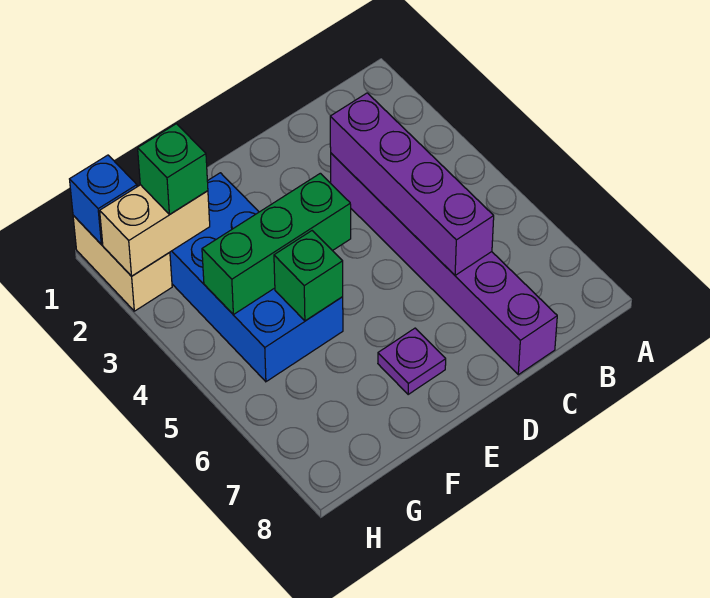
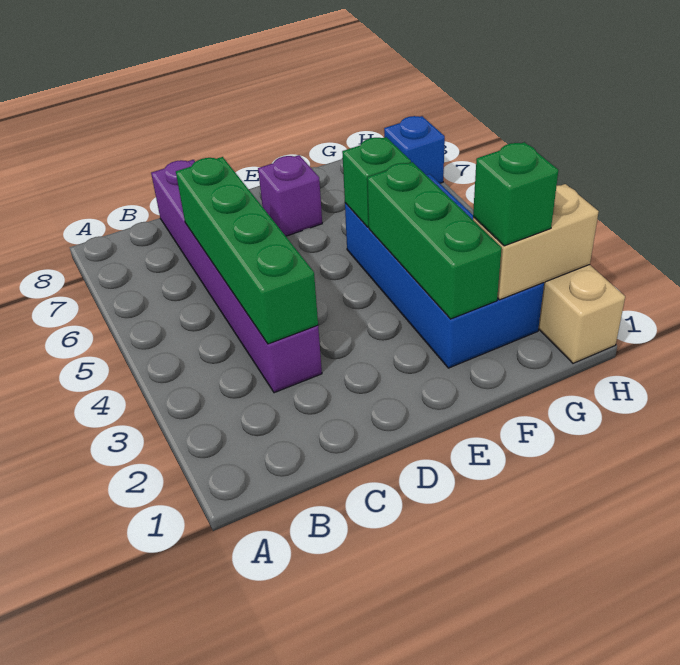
purple 1x4 brick [330,93,494,275] -> green 1x4 brick [176,157,318,344]
green 1x3 brick [202,173,351,315] -> green 1x3 brick turned to [367,162,502,319]
purple 1x1 plate [378,328,446,394] -> purple 1x1 brick [258,155,322,236]
blue 1x1 brick [70,155,137,244] -> blue 1x1 brick moved to [384,116,445,183]

